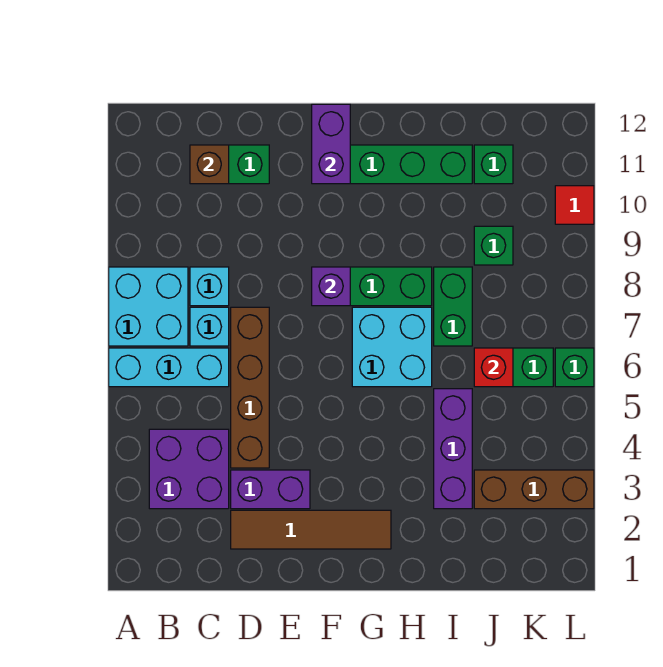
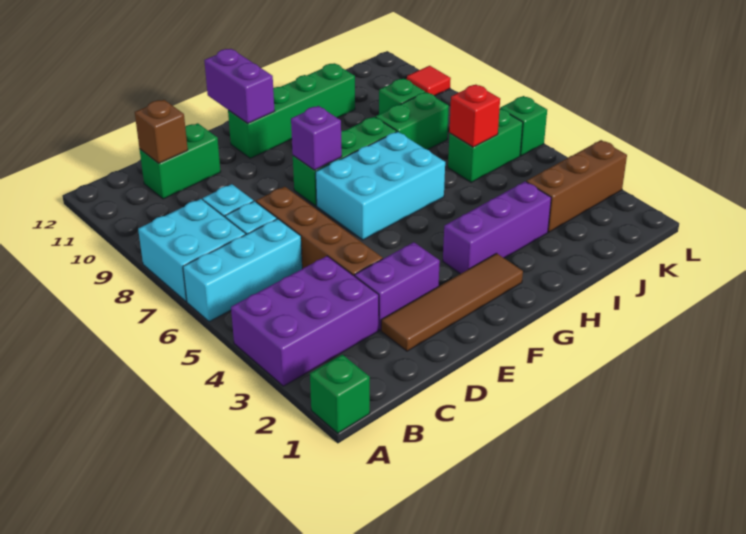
purple 2x2 brick [149,429,229,509] -> purple 2x3 brick [231,256,379,386]
cyan 2x2 brick [352,307,432,387] -> cyan 2x3 brick [316,132,445,240]
purple 1x3 brick [434,389,472,509] -> purple 1x3 brick turned to [443,181,551,274]
green 1x2 brick [434,267,472,346] -> green 1x2 brick turned to [376,92,449,150]
green 1x1 brick [474,145,513,184] -> green 1x1 brick moved to [310,355,370,433]

